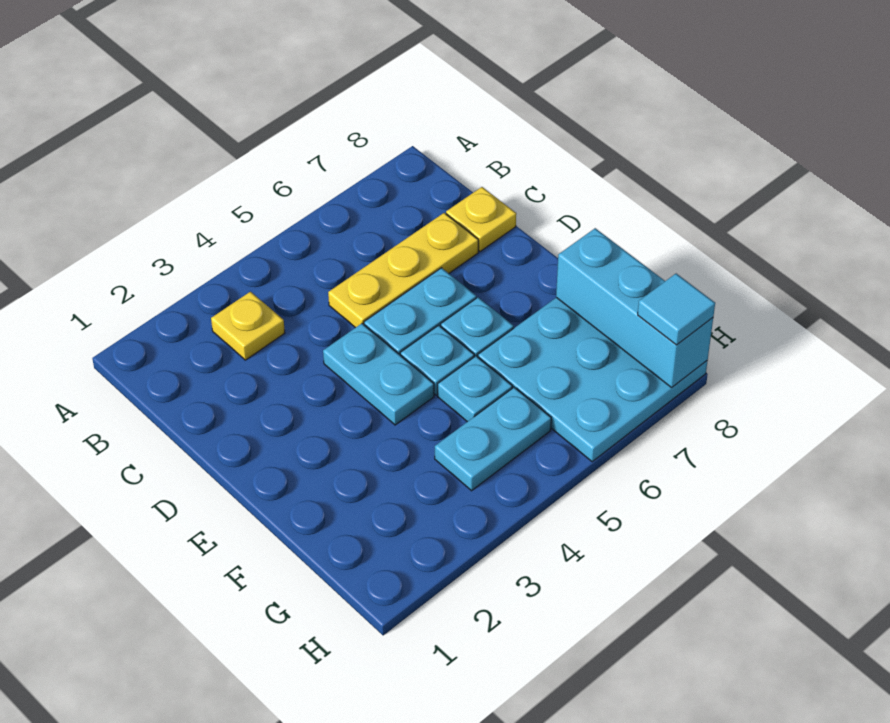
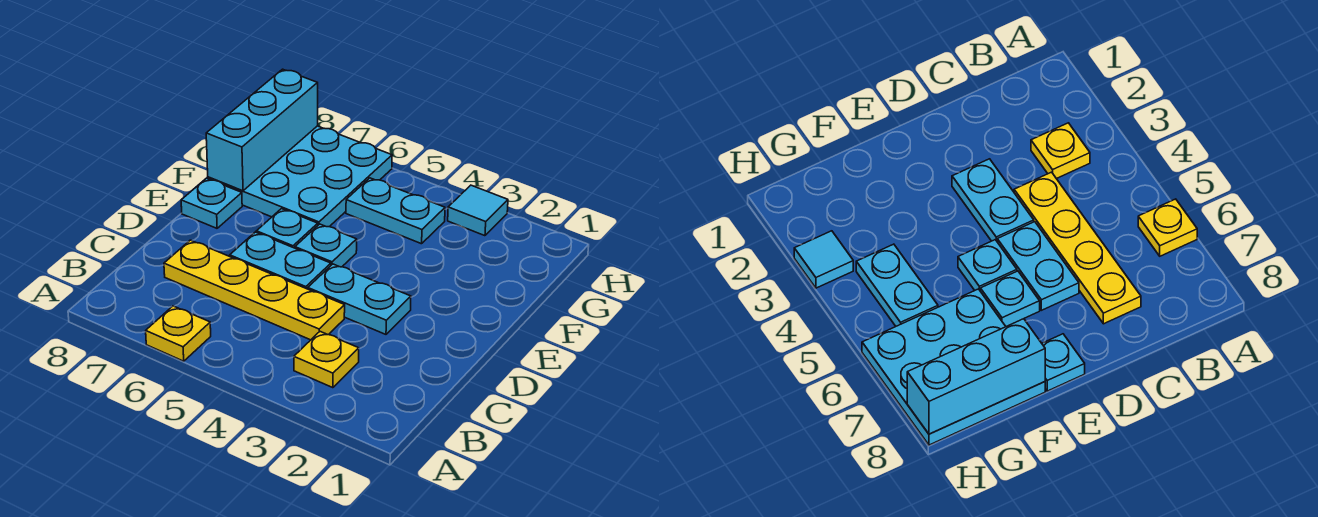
yellow 1x3 plate [328,213,478,328] -> yellow 1x4 plate [164,240,345,340]
yellow 1x1 plate [446,187,516,252] -> yellow 1x1 plate moved to [146,306,211,361]
cyan 1x2 plate [323,324,434,425] -> cyan 1x2 plate turned to [308,264,411,334]
cyan 1x1 plate [438,356,512,422] -> cyan 1x1 plate moved to [181,178,242,228]
cyan 1x1 tile [638,274,715,345] -> cyan 1x1 tile moved to [448,185,508,236]

